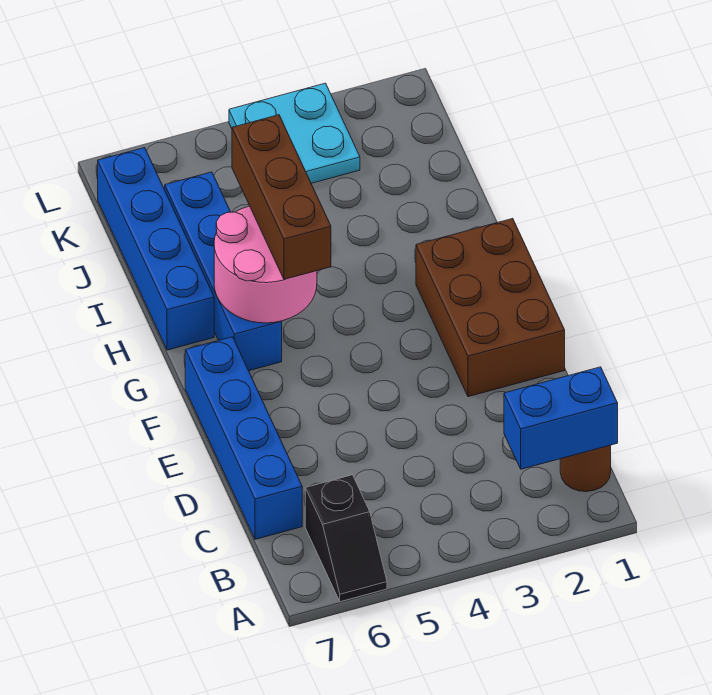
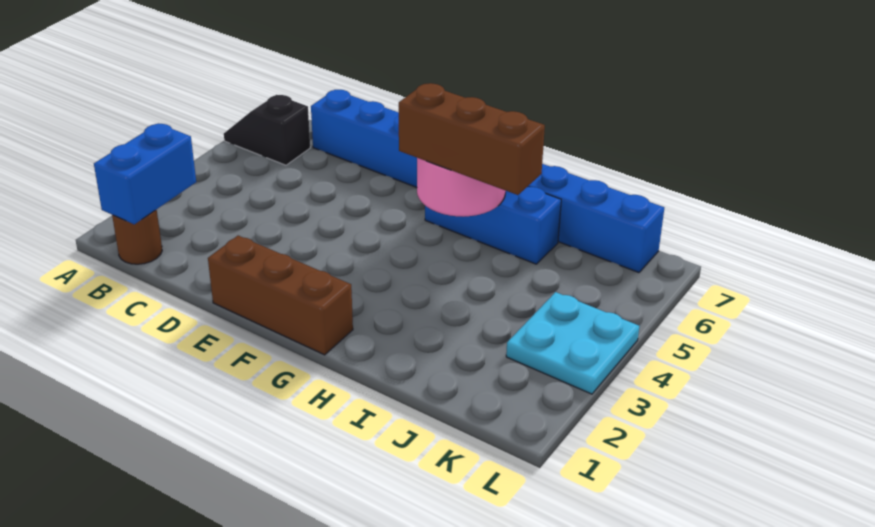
brown 2x3 brick [416,218,565,397] -> brown 1x3 brick [208,236,353,355]
blue 1x4 brick [165,172,282,371] -> blue 1x3 brick [425,187,561,264]

